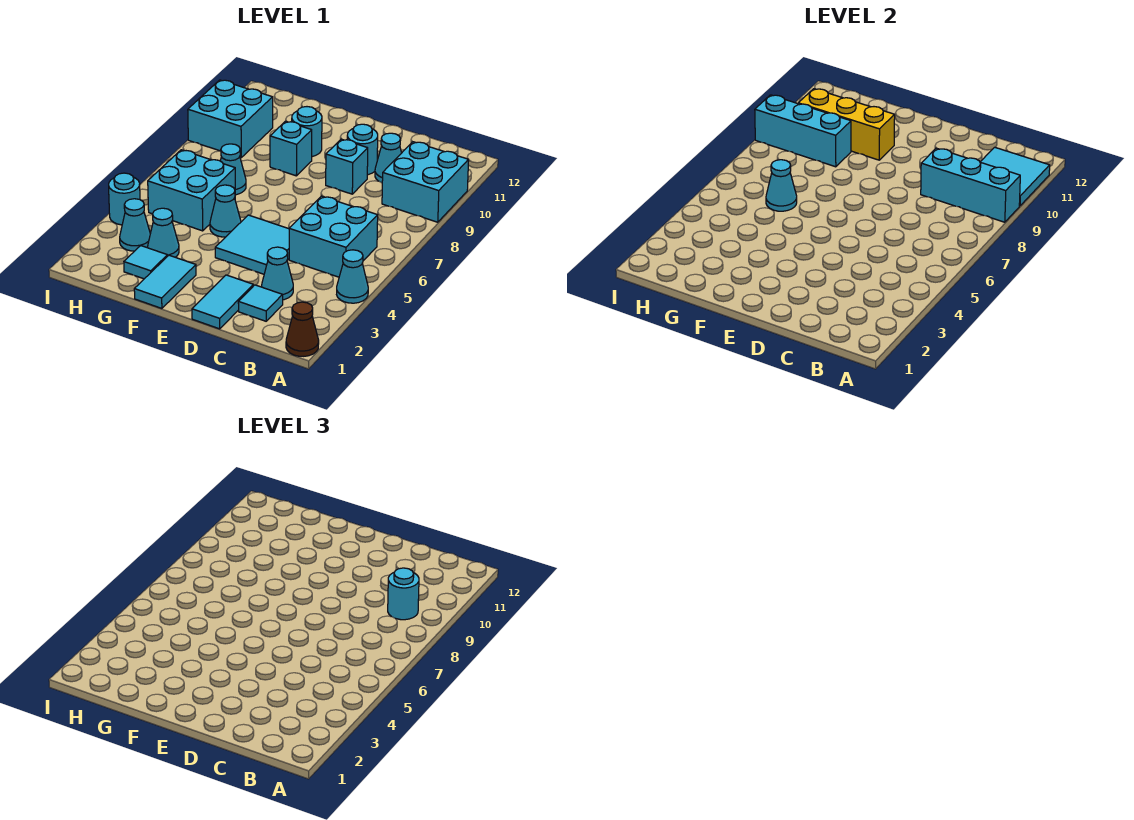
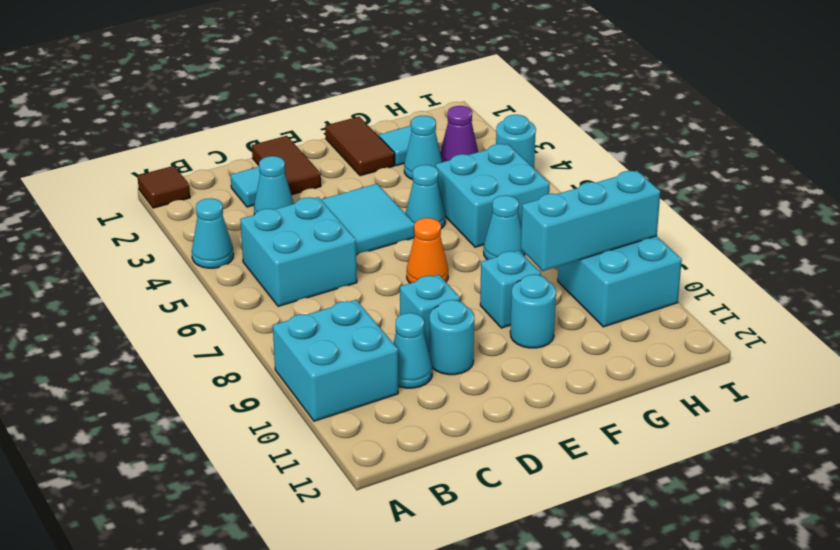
brown 1x1 cone [286,302,319,356] -> brown 1x1 tile [137,166,190,208]
cyan 1x3 brick [921,148,1020,222] -> none
cyan 2x2 tile [981,147,1050,206] -> none
cyan 1x1 round brick [388,568,419,620] -> none
cyan 1x2 tile [192,275,253,329] -> brown 1x2 tile [252,136,321,195]
none -> orange 1x1 cone [407,218,448,283]
cyan 1x2 tile [134,255,196,308] -> brown 1x2 tile [325,117,395,176]
yellow 1x3 brick [798,89,895,160] -> none
cyan 1x1 cone [766,160,797,211] -> none
cyan 1x1 cone [120,199,150,251] -> purple 1x1 cone [440,106,478,162]

